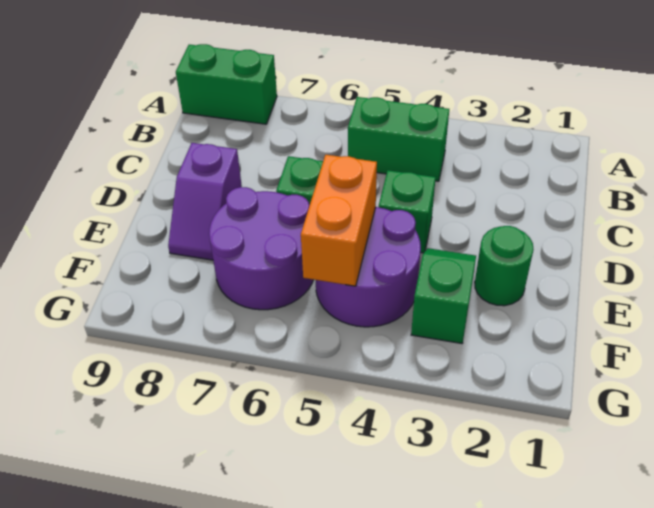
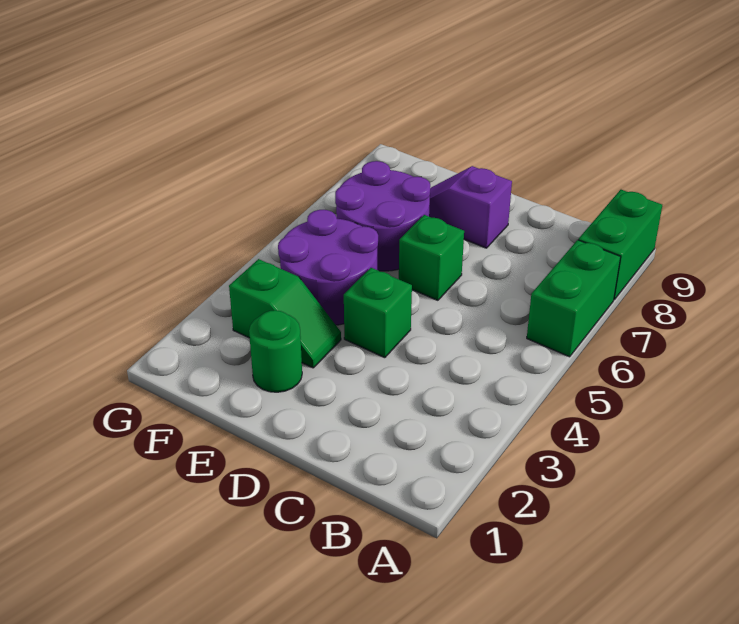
green 1x2 brick [348,97,449,181] -> green 1x2 brick moved to [527,240,621,357]
orange 1x2 brick [301,155,377,286] -> none

